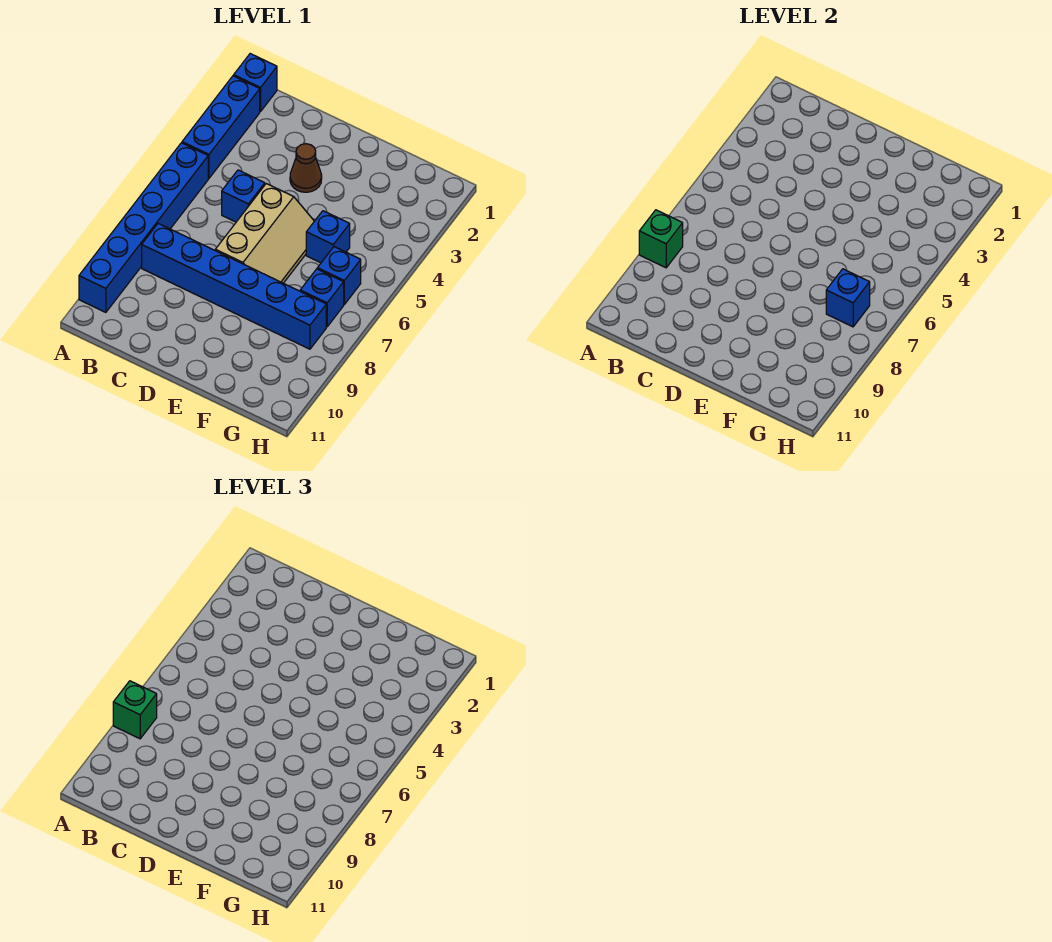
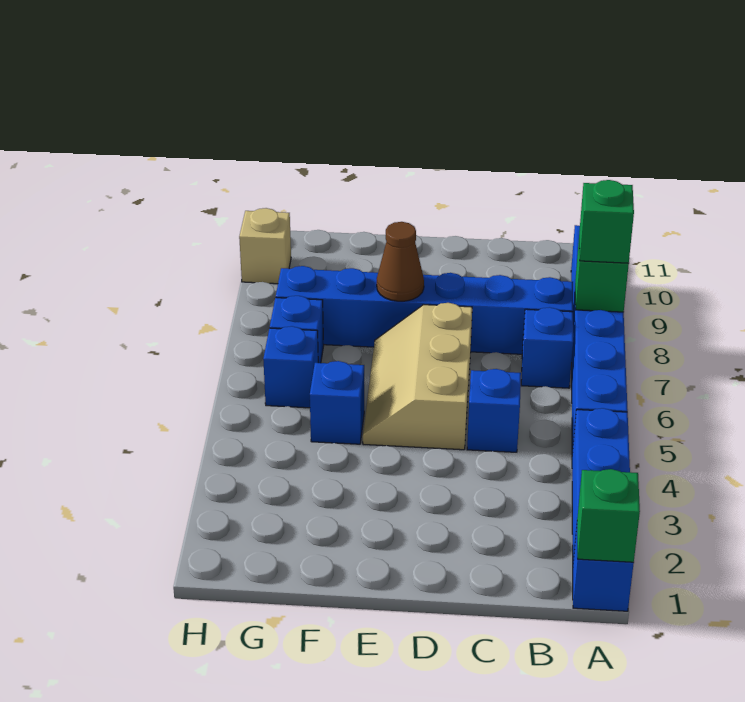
none -> green 1x1 brick [577,469,640,562]
brown 1x1 cone [290,144,322,192] -> brown 1x1 cone moved to [377,222,424,301]
blue 1x1 brick [826,269,870,327] -> blue 1x1 brick moved to [521,307,573,388]
none -> tan 1x1 brick [239,208,291,284]

